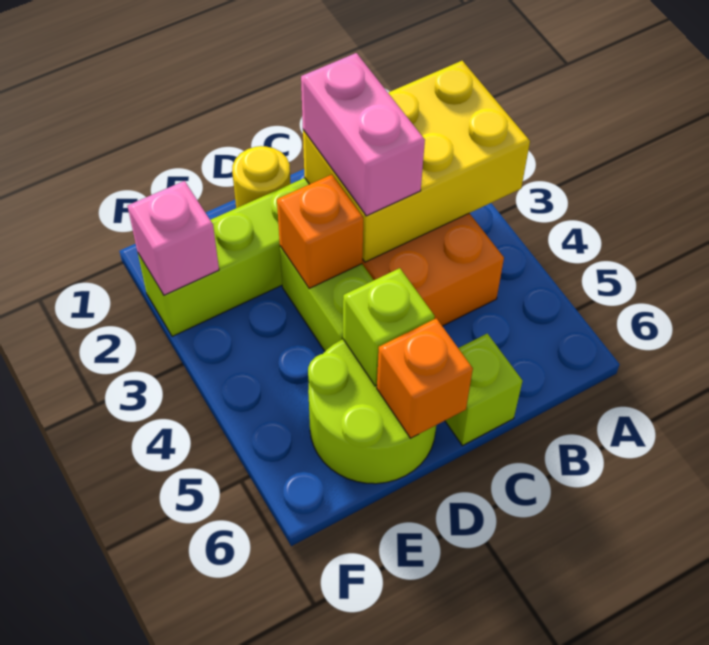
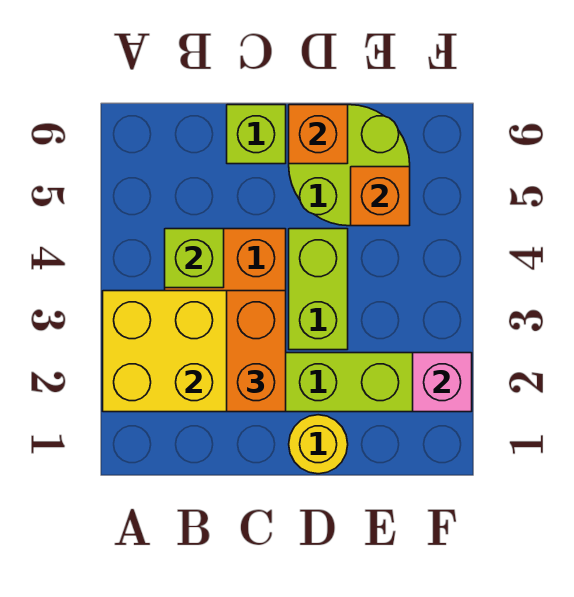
pink 1x2 brick [301,53,425,216] -> orange 1x2 brick [227,291,286,412]
orange 1x1 brick [277,175,363,289] -> orange 1x1 brick moved to [351,167,410,226]
lime 1x1 brick [343,268,435,386] -> lime 1x1 brick moved to [165,229,224,288]

